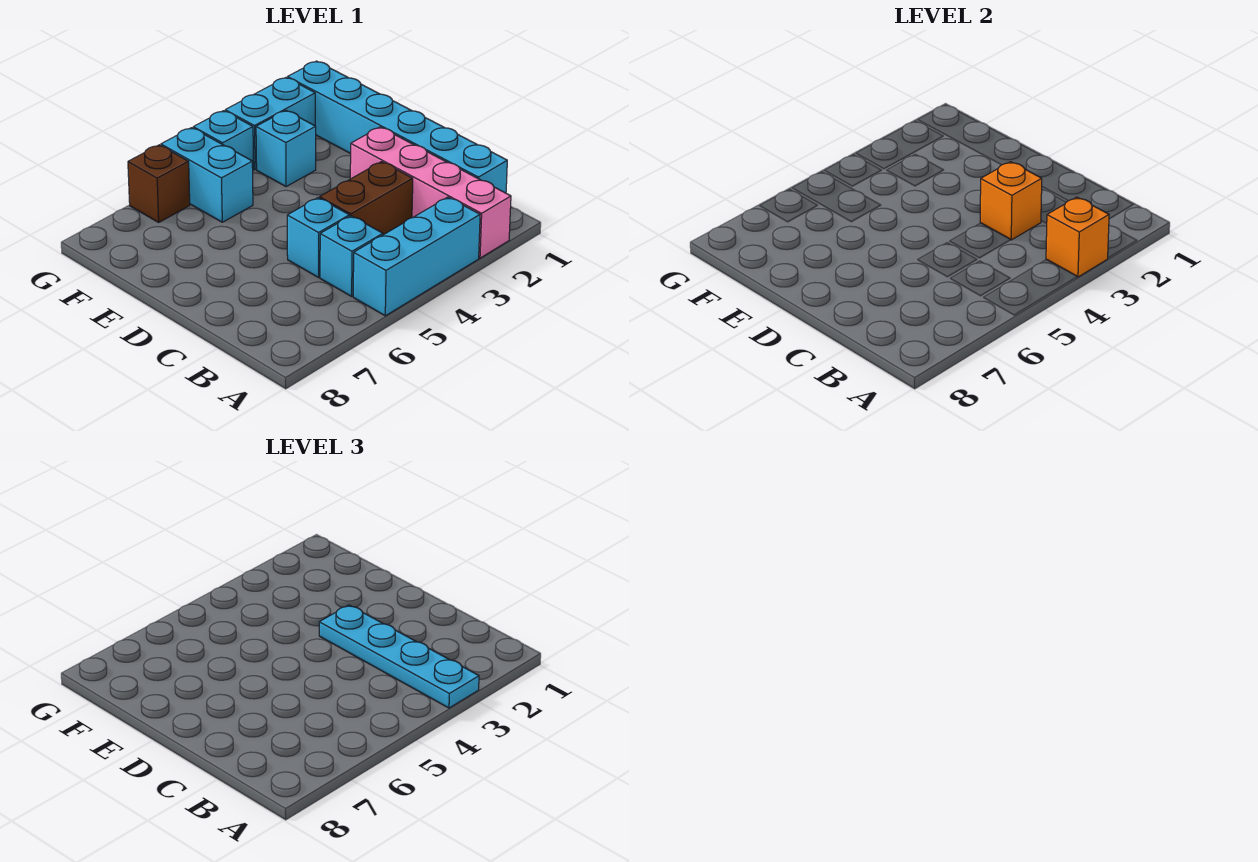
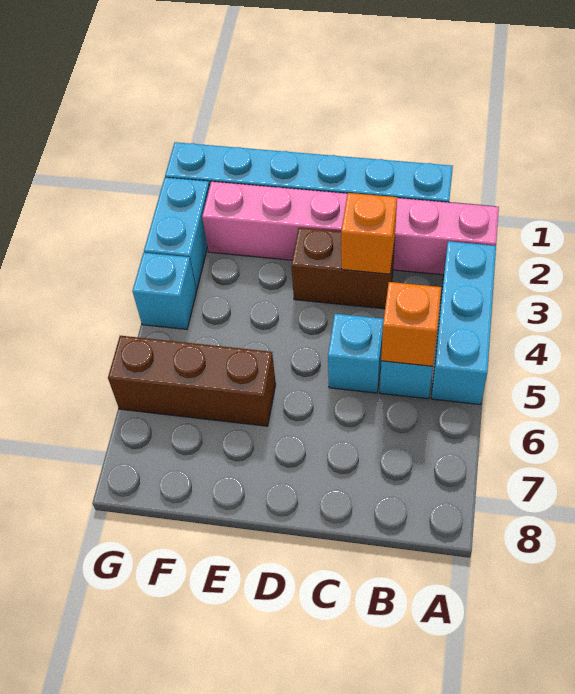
pink 1x4 brick [350,127,511,258] -> pink 1x6 brick [202,182,499,275]
orange 1x1 brick [1046,197,1109,277] -> orange 1x1 brick moved to [381,282,441,366]
cyan 1x4 plate [319,605,479,708] -> none
brown 1x2 brick [320,162,413,235] -> brown 1x2 brick turned to [291,228,395,309]
cyan 1x1 brick [256,111,316,187] -> none
cyan 1x2 brick [161,128,253,222] -> none
brown 1x1 brick [128,145,190,222] -> brown 1x3 brick [108,336,276,426]

